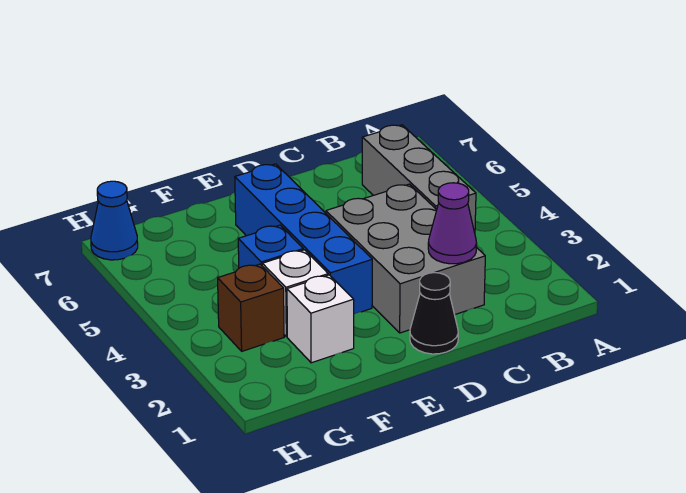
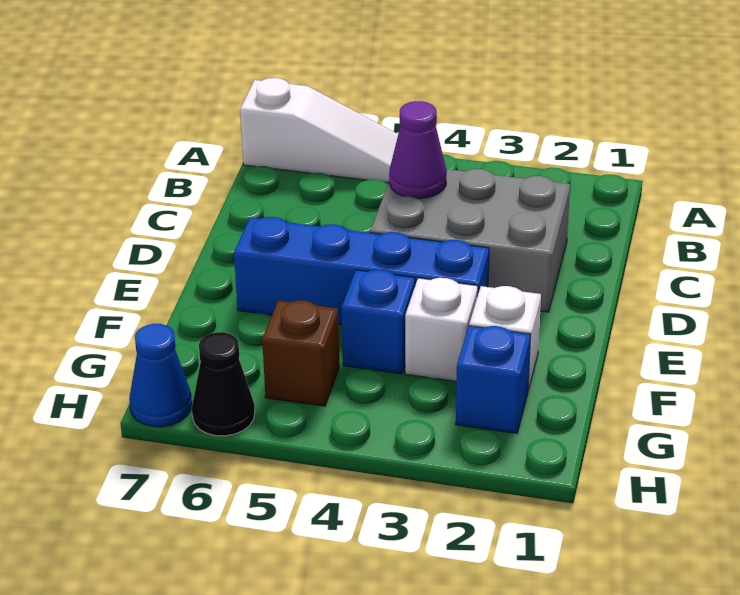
none -> white 1x3 slope [240,78,398,183]
grey 1x3 brick [362,125,476,233] -> none
purple 1x1 cone [428,183,477,264] -> purple 1x1 cone moved to [389,101,447,199]
black 1x1 cone [410,273,458,354] -> black 1x1 cone moved to [192,332,255,436]
none -> blue 1x1 brick [456,326,530,433]
brown 1x1 brick [218,264,284,351] -> brown 1x1 brick moved to [262,300,339,406]

